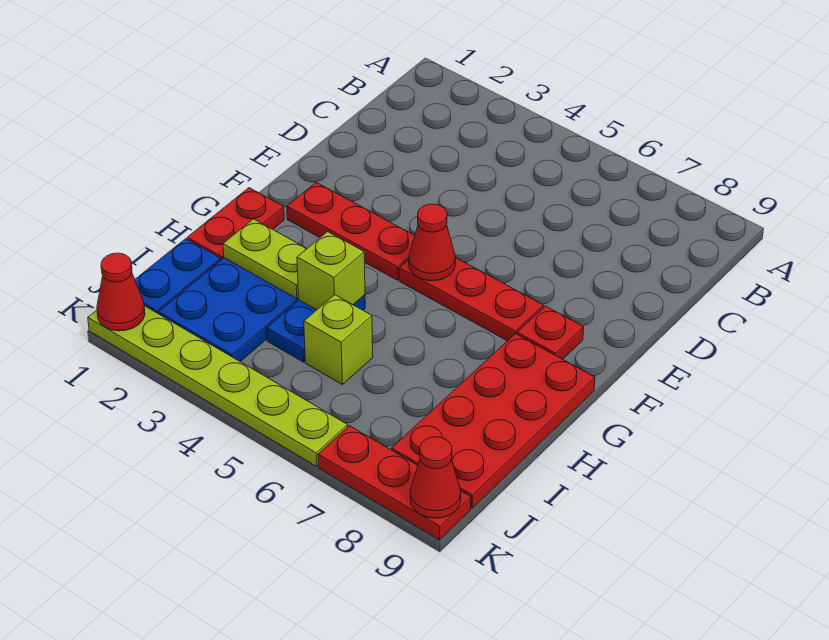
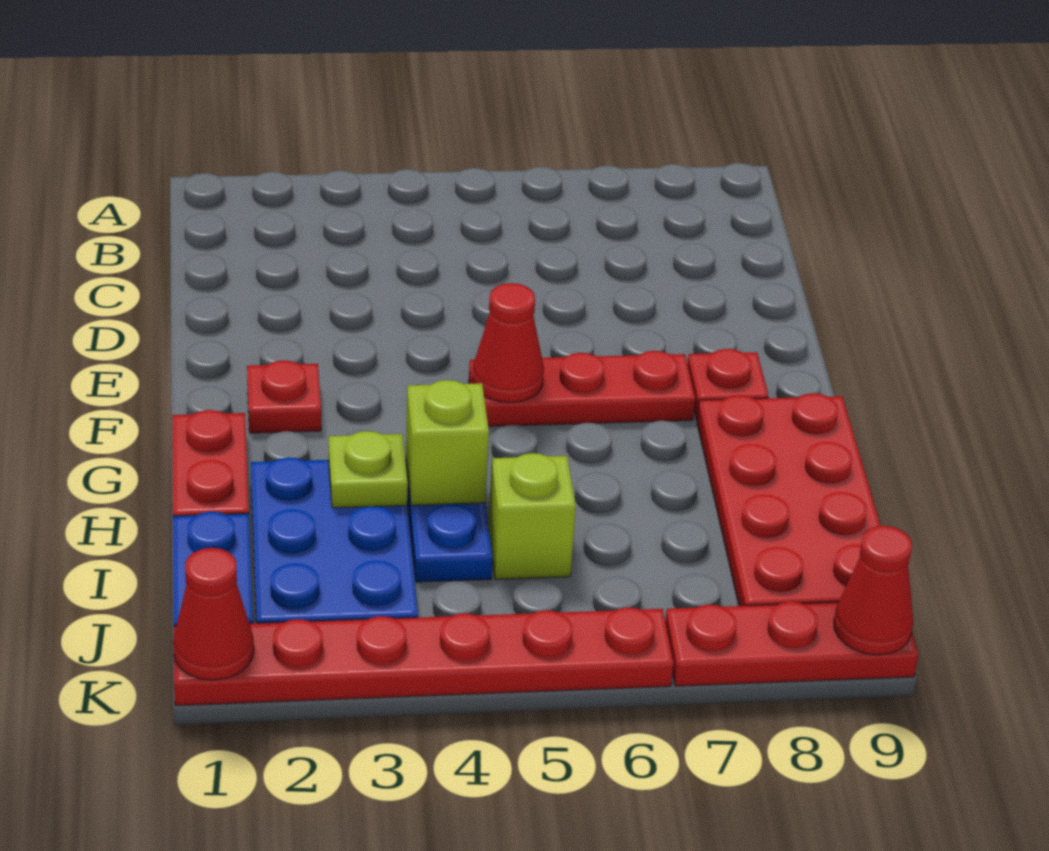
red 1x3 plate [287,182,415,280] -> red 1x1 plate [247,360,321,433]
lime 1x2 plate [223,219,307,299] -> lime 1x1 plate [329,431,408,508]
lime 1x6 plate [88,306,348,466] -> red 1x6 plate [173,607,674,706]

